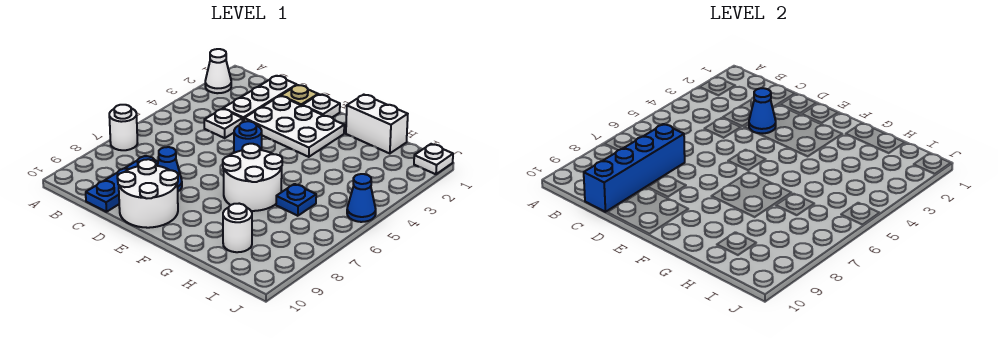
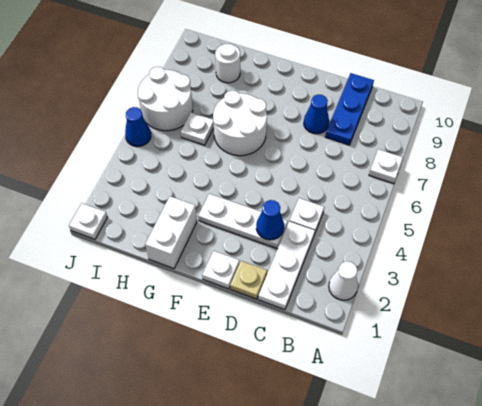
white 1x1 round brick [109,105,138,150] -> white 1x1 plate [369,149,403,184]
blue 1x4 brick [584,124,685,212] -> none
white 2x3 plate [244,96,344,157] -> white 1x3 plate [198,194,288,249]
white 2x2 round brick [118,159,178,228] -> white 2x2 round brick moved to [138,67,193,131]
blue 1x1 round brick [234,121,262,153] -> none
white 1x2 brick [346,95,408,154] -> white 1x2 brick turned to [145,196,197,269]
blue 1x1 plate [276,184,316,216] -> white 1x1 plate [181,112,214,145]

